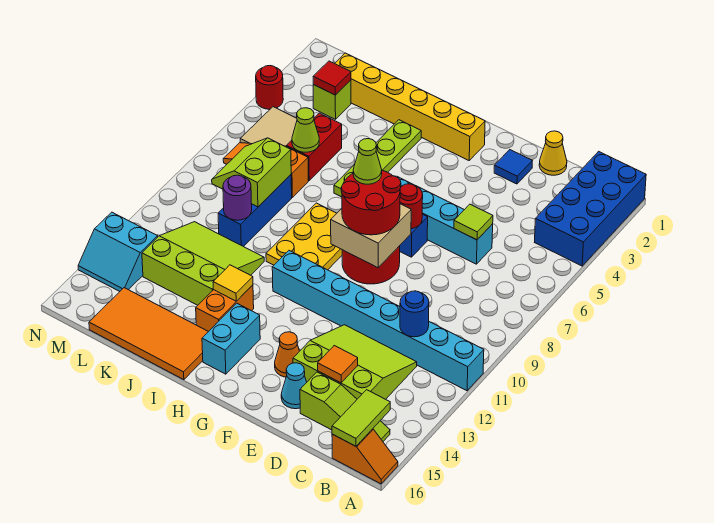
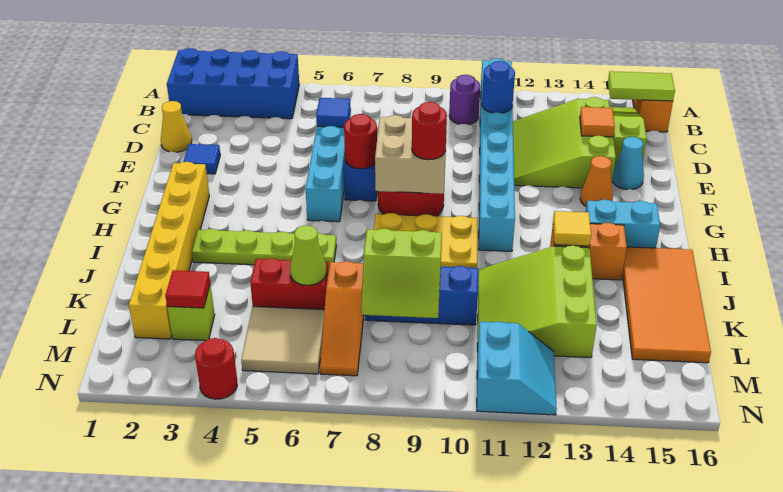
lime 1x1 tile [454,204,493,240] -> blue 1x1 tile [316,98,351,127]
red 2x2 round brick [341,170,401,235] -> red 1x1 round brick [412,102,447,160]
lime 1x1 cone [353,139,382,184] -> none
purple 1x1 round brick [223,175,252,220] -> purple 1x1 round brick moved to [449,75,480,125]
cyan 2x2 slope [78,212,158,291] -> cyan 2x2 slope moved to [477,321,557,415]

